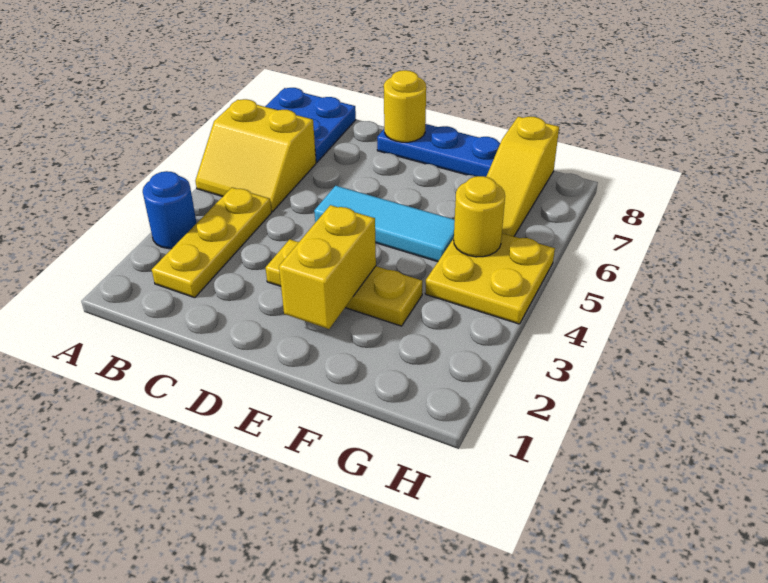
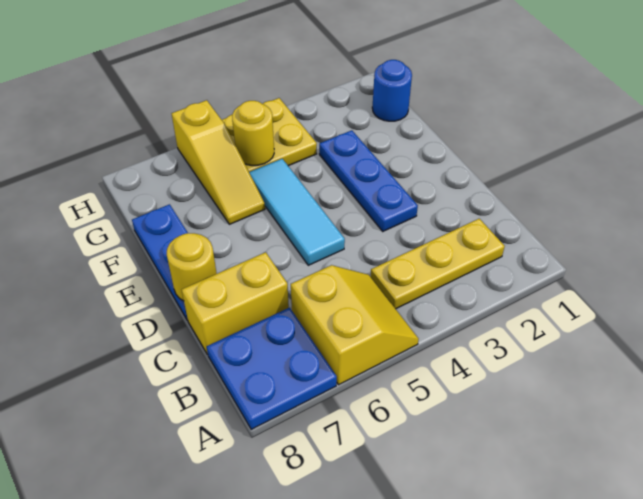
blue 1x1 round brick [143,171,197,249] -> blue 1x1 round brick moved to [372,60,412,121]
yellow 1x3 plate [265,239,423,326] -> blue 1x3 plate [319,130,418,231]
yellow 1x2 brick [279,205,376,329] -> yellow 1x2 brick moved to [182,252,289,355]
yellow 1x3 slope [486,117,559,236] -> yellow 1x3 slope turned to [172,100,265,224]

